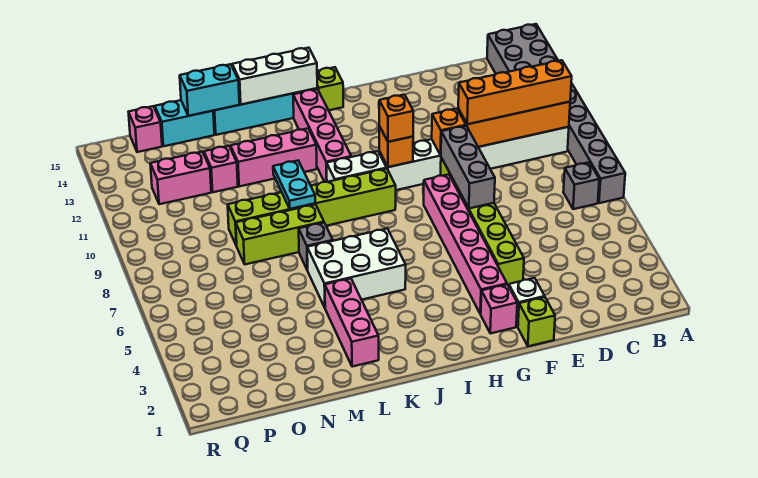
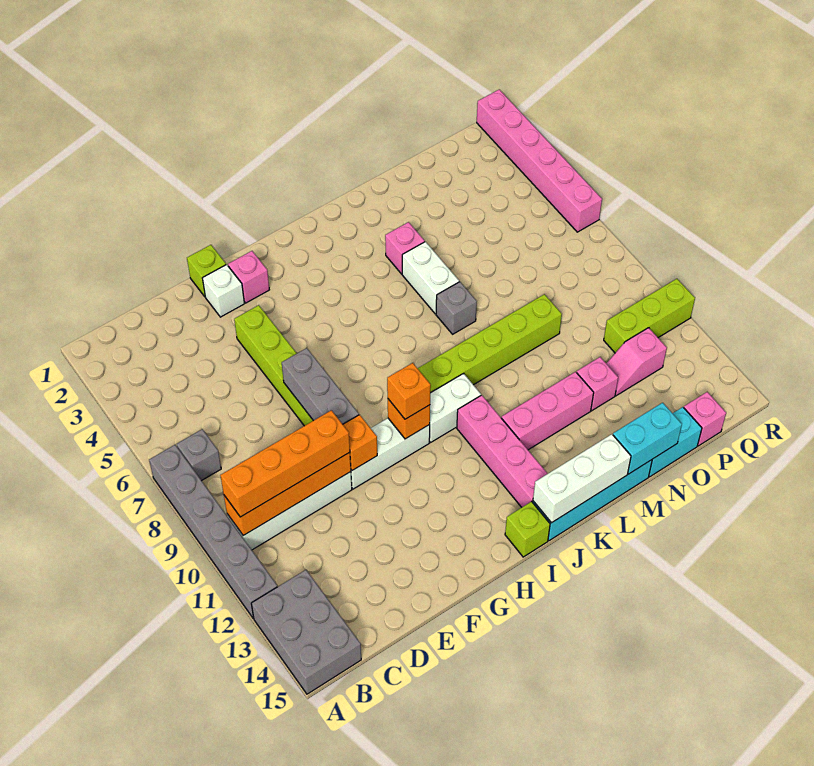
pink 1x6 brick [424,174,507,314] -> pink 1x6 brick moved to [477,89,602,232]
white 2x3 brick [307,229,406,308] -> white 1x2 brick [402,242,459,314]
pink 1x3 brick [325,278,379,367] -> pink 1x1 brick [385,222,425,274]
lime 1x3 brick [236,204,324,264] -> lime 1x3 brick moved to [604,279,695,353]
cyan 1x2 plate [273,161,315,209] -> none
pink 1x2 brick [150,152,211,204] -> pink 1x2 slope [606,328,667,396]

